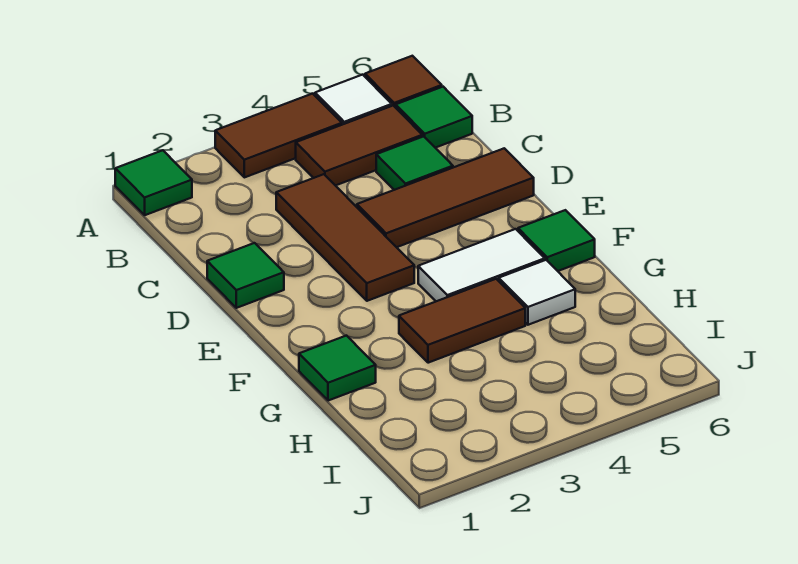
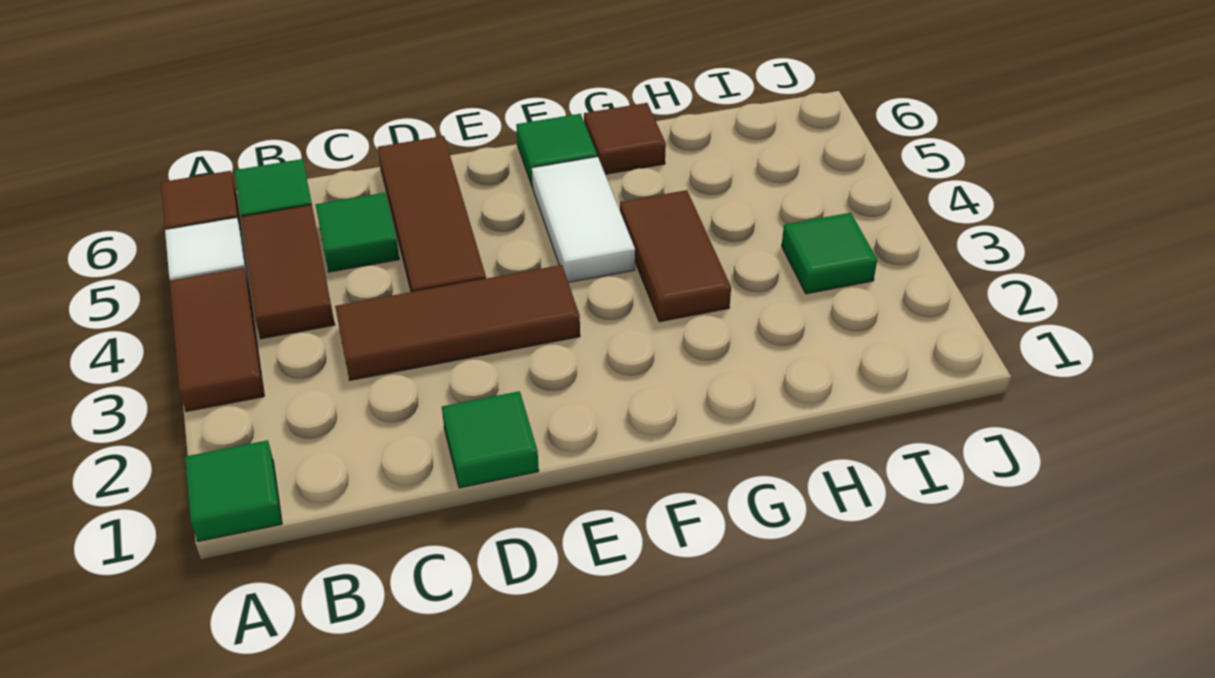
green 1x1 tile [299,336,376,401] -> green 1x1 tile moved to [782,213,877,294]
white 1x1 tile [499,260,575,325] -> none
none -> brown 1x1 tile [584,103,666,174]

